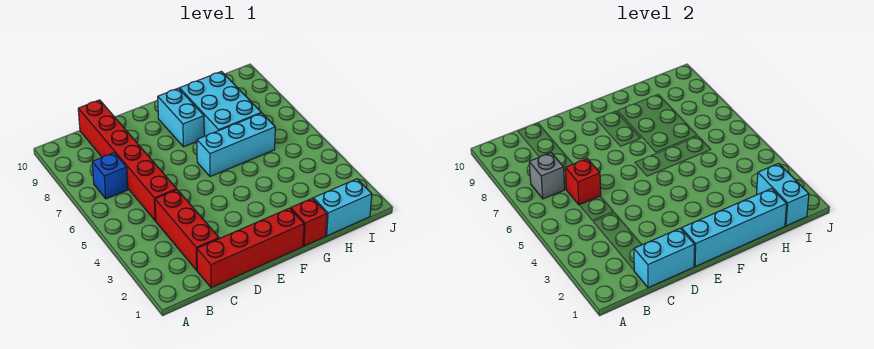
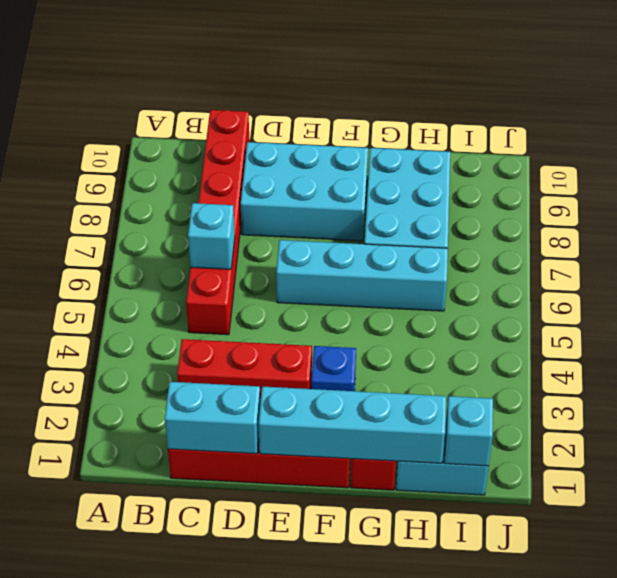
blue 1x1 brick [92,153,128,199] -> blue 1x1 brick moved to [311,346,356,391]
grey 1x1 brick [529,153,565,199] -> none
red 1x3 brick [155,190,219,270] -> red 1x3 brick turned to [177,339,312,402]
red 1x1 brick [565,159,601,205] -> cyan 1x1 brick [188,203,235,269]
cyan 1x3 brick [197,113,275,177] -> cyan 1x4 brick [276,240,448,311]
cyan 1x2 brick [158,88,204,147] -> cyan 2x3 brick [241,142,368,241]
cyan 1x2 brick [757,163,809,226] -> cyan 1x1 brick [444,396,493,466]

